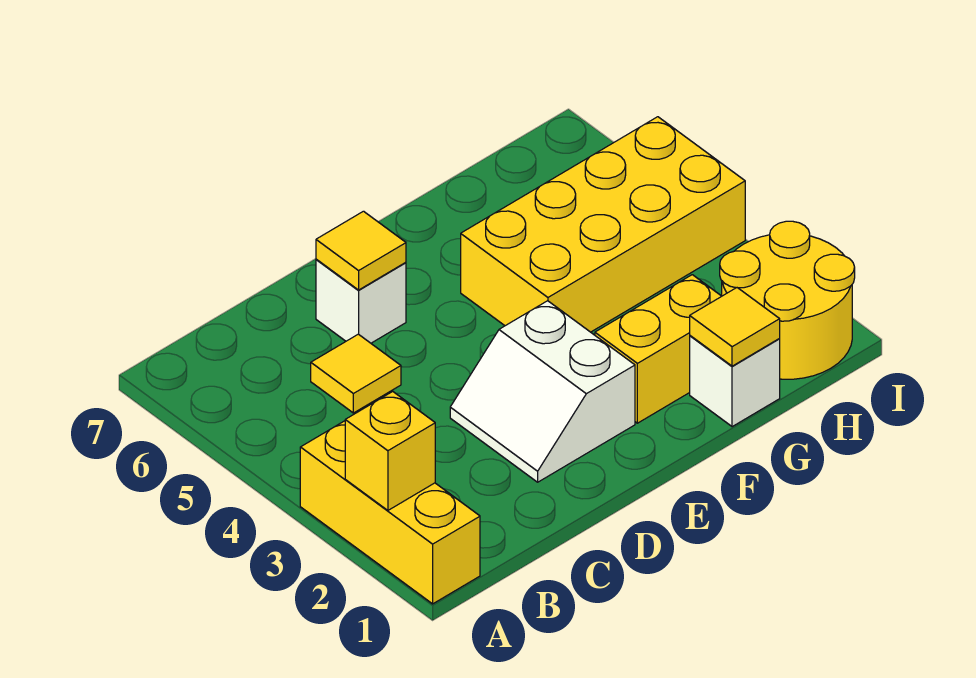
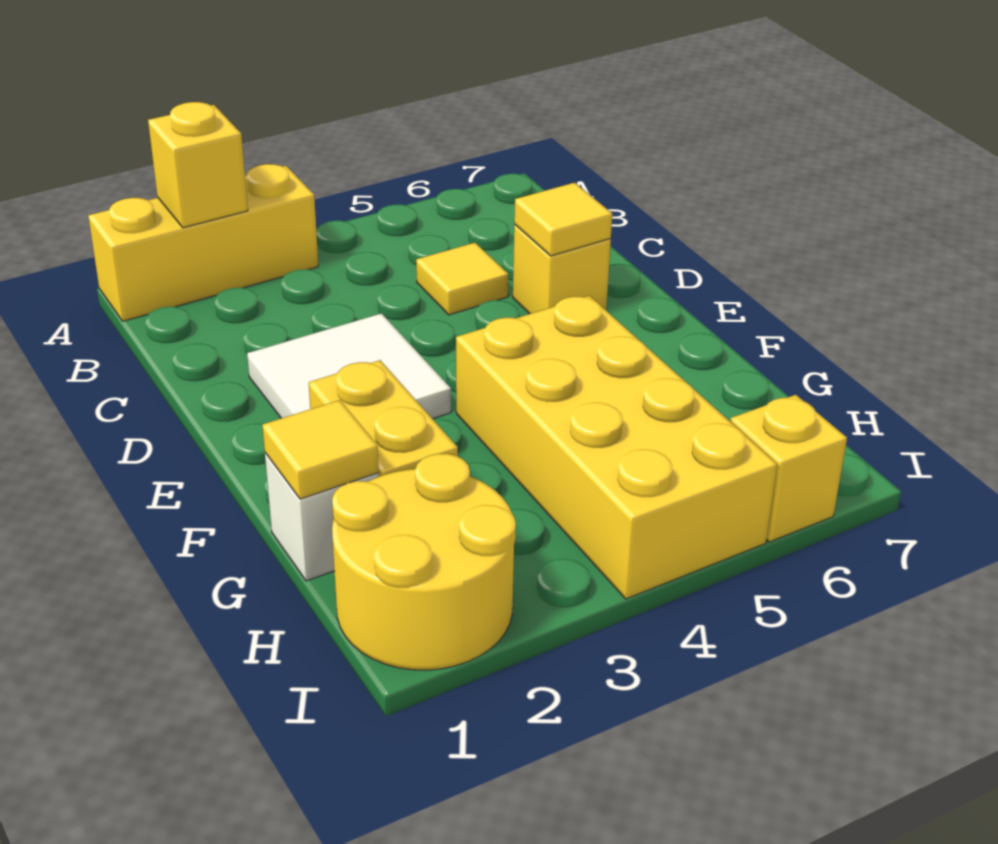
white 2x2 slope [450,301,635,482] -> white 2x2 tile [247,313,451,419]
white 1x1 brick [316,259,406,343] -> yellow 1x1 brick [513,225,611,314]
none -> yellow 1x1 brick [730,395,847,542]

